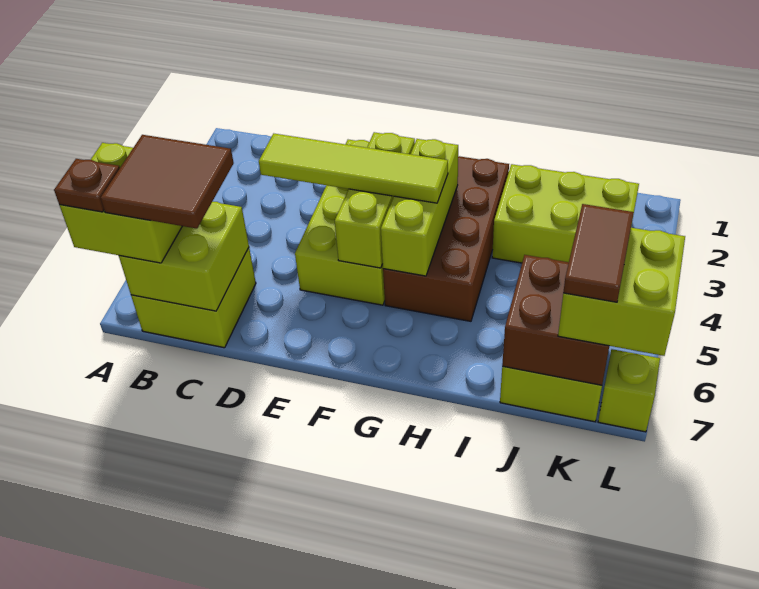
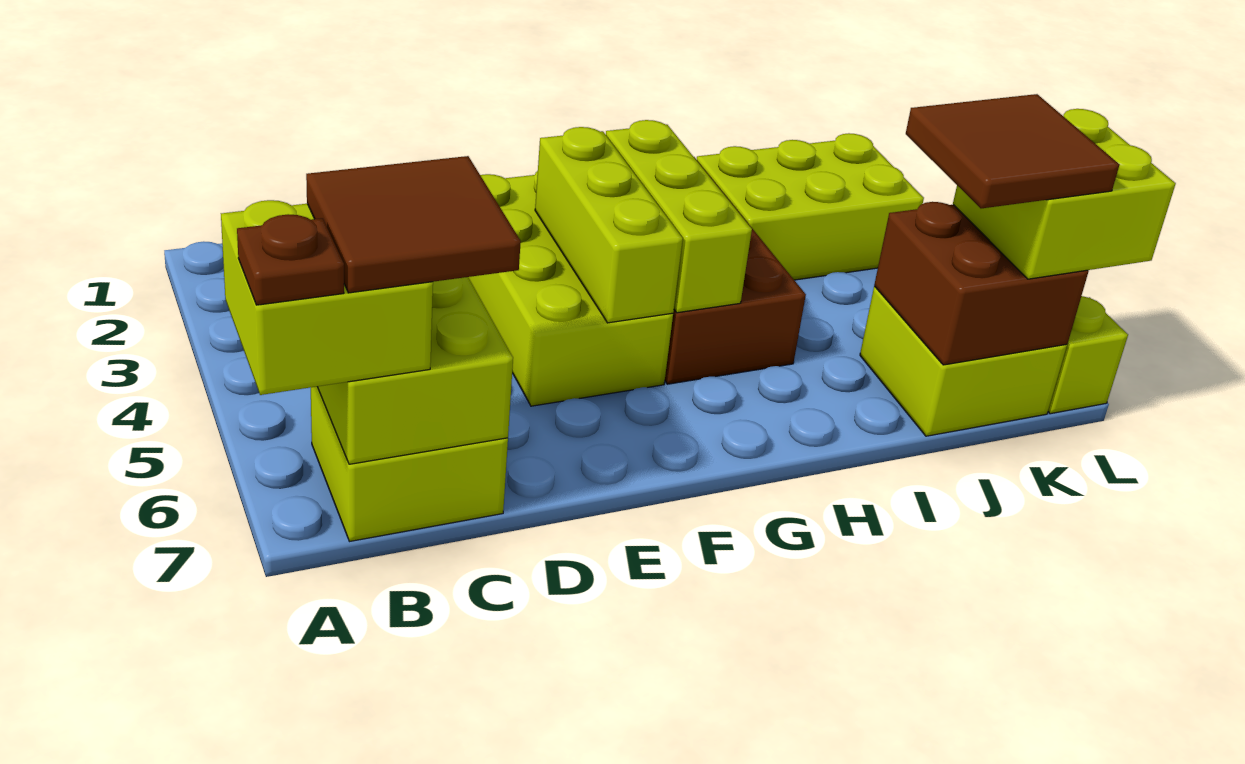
lime 1x4 tile [259,134,448,203] -> none
brown 1x2 tile [563,204,634,302] -> brown 2x2 tile [906,94,1119,208]

